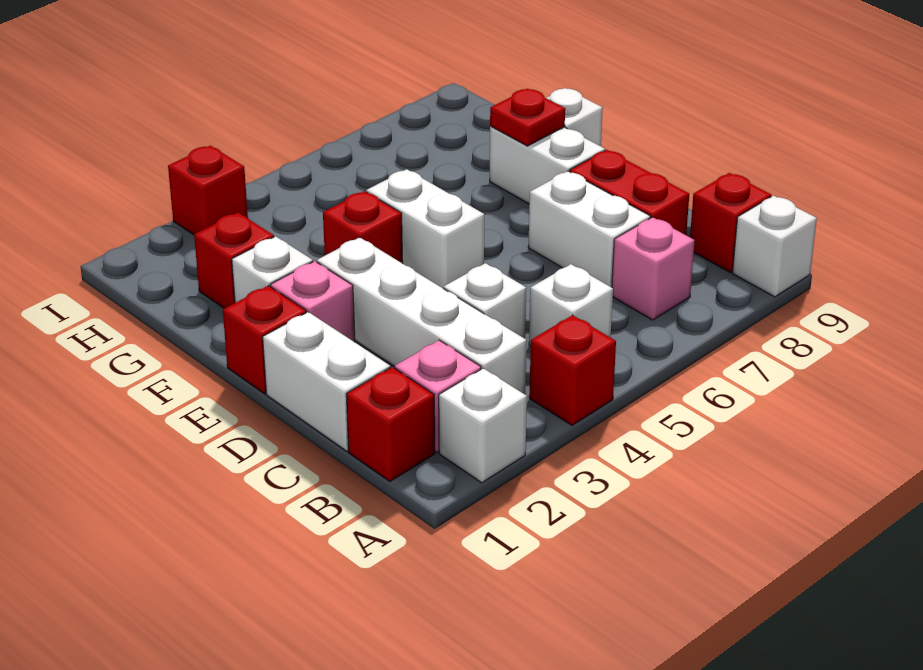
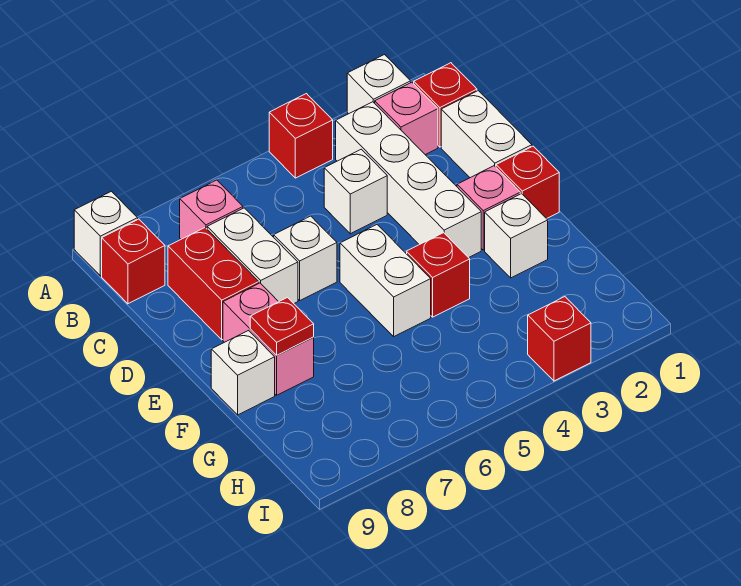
white 1x1 brick [529,264,613,346] -> white 1x1 brick moved to [274,216,337,300]
white 1x2 brick [490,126,605,204] -> pink 1x2 brick [223,283,314,395]
red 1x1 brick [194,213,274,309] -> none

